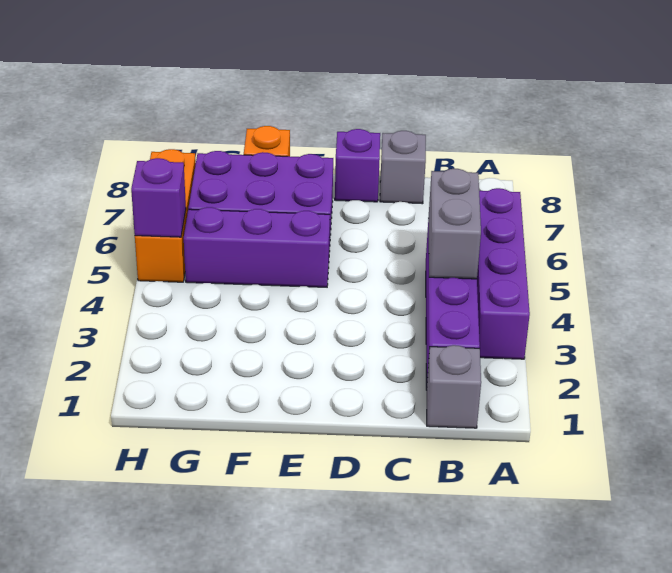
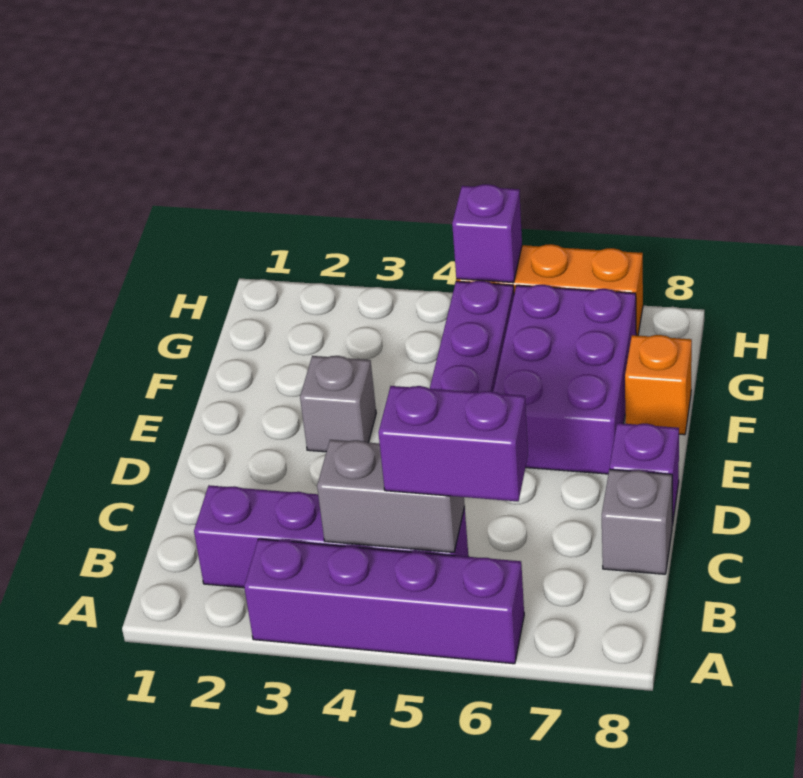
grey 1x1 brick [427,345,481,428] -> grey 1x1 brick moved to [300,356,376,452]
none -> purple 1x2 brick [378,386,528,501]

